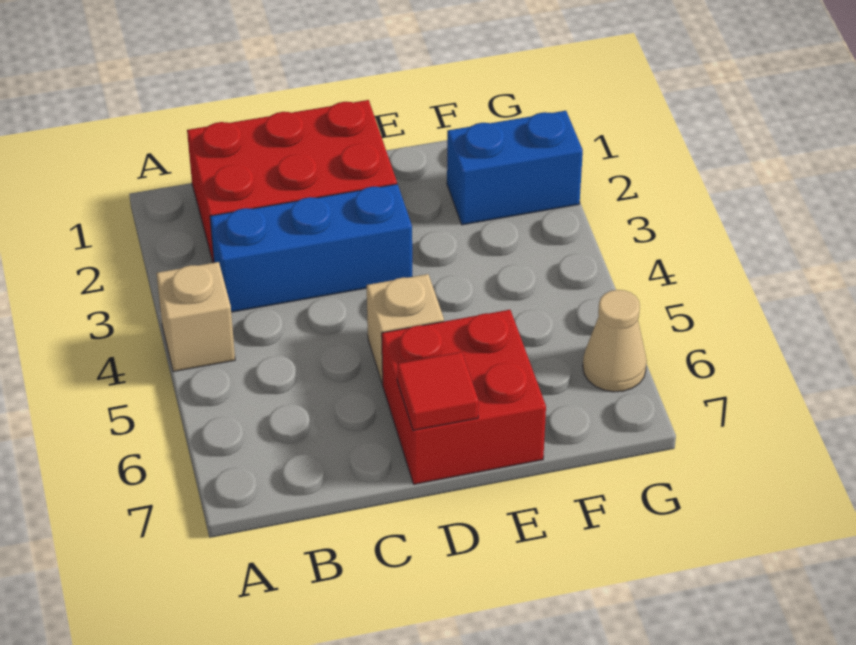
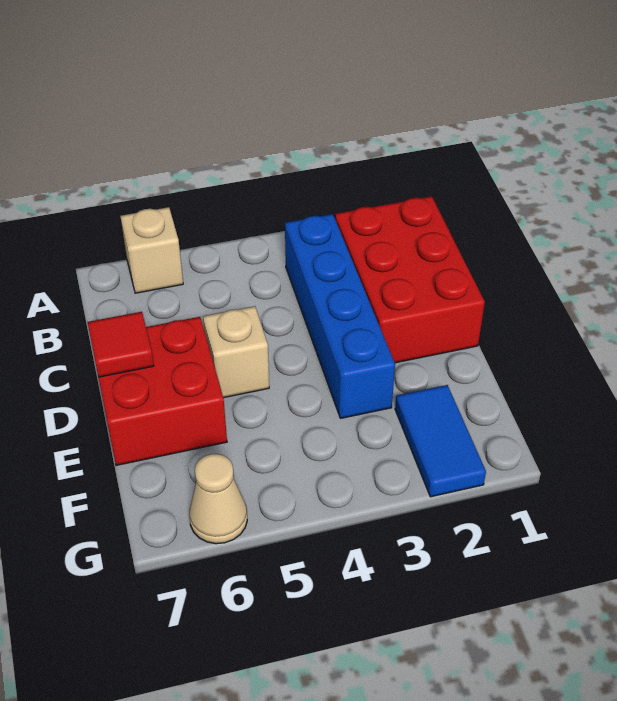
tan 1x1 brick [156,262,235,372] -> tan 1x1 brick moved to [120,207,183,293]
blue 1x3 brick [210,184,412,312] -> blue 1x4 brick [285,214,395,418]
blue 1x2 brick [447,111,583,225] -> blue 1x2 tile [395,385,486,497]

